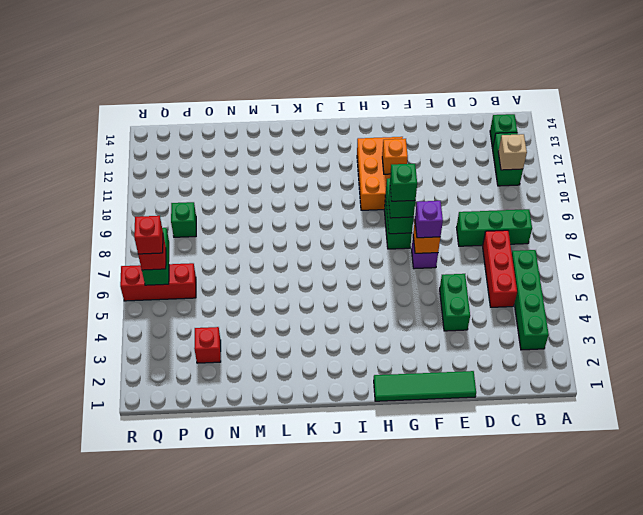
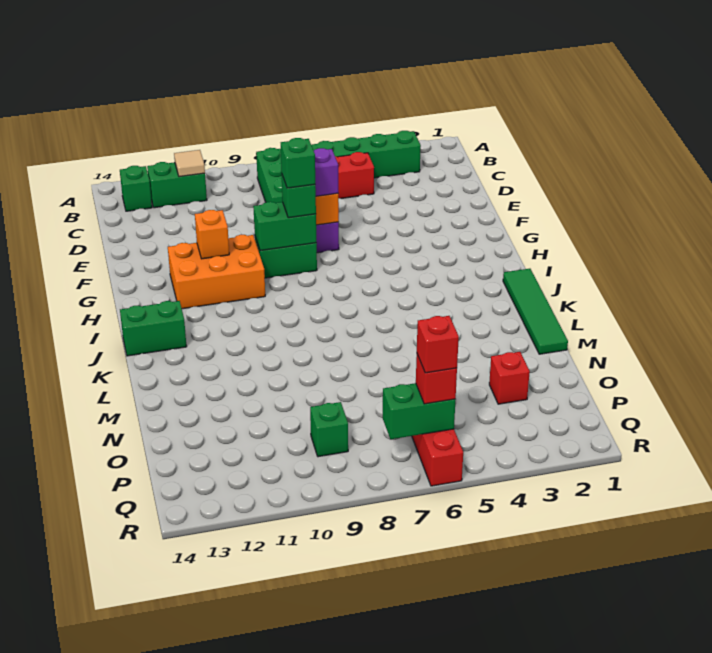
tan 1x1 brick [498,134,527,170] -> tan 1x1 tile [174,150,205,177]
green 1x4 tile [374,371,476,401] -> green 1x4 tile moved to [503,269,568,354]
green 1x2 brick [440,274,470,331] -> green 1x2 brick moved to [120,301,187,356]

